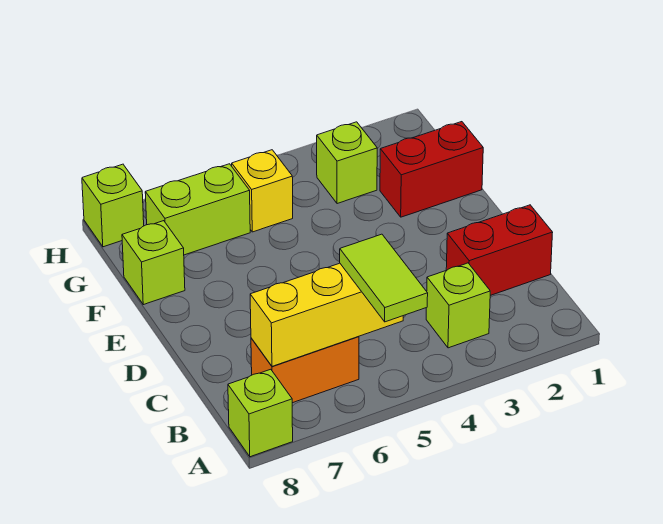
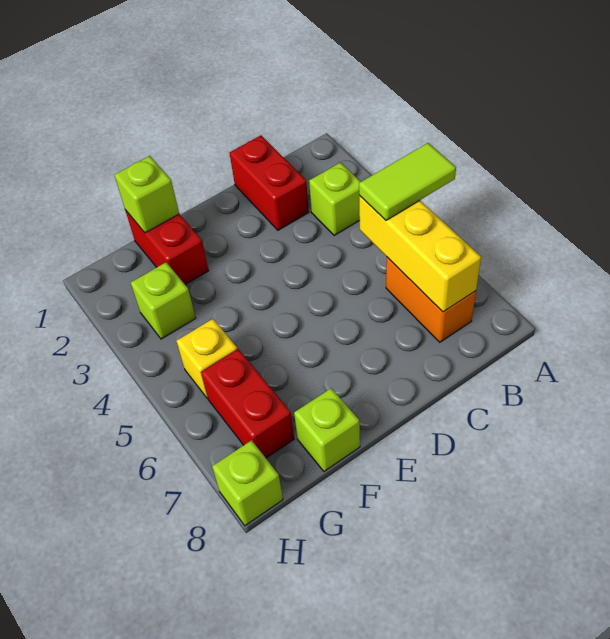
lime 1x1 brick [228,369,293,457] -> lime 1x1 brick moved to [115,156,179,233]
lime 1x2 brick [145,164,250,255] -> red 1x2 brick [201,349,294,458]

